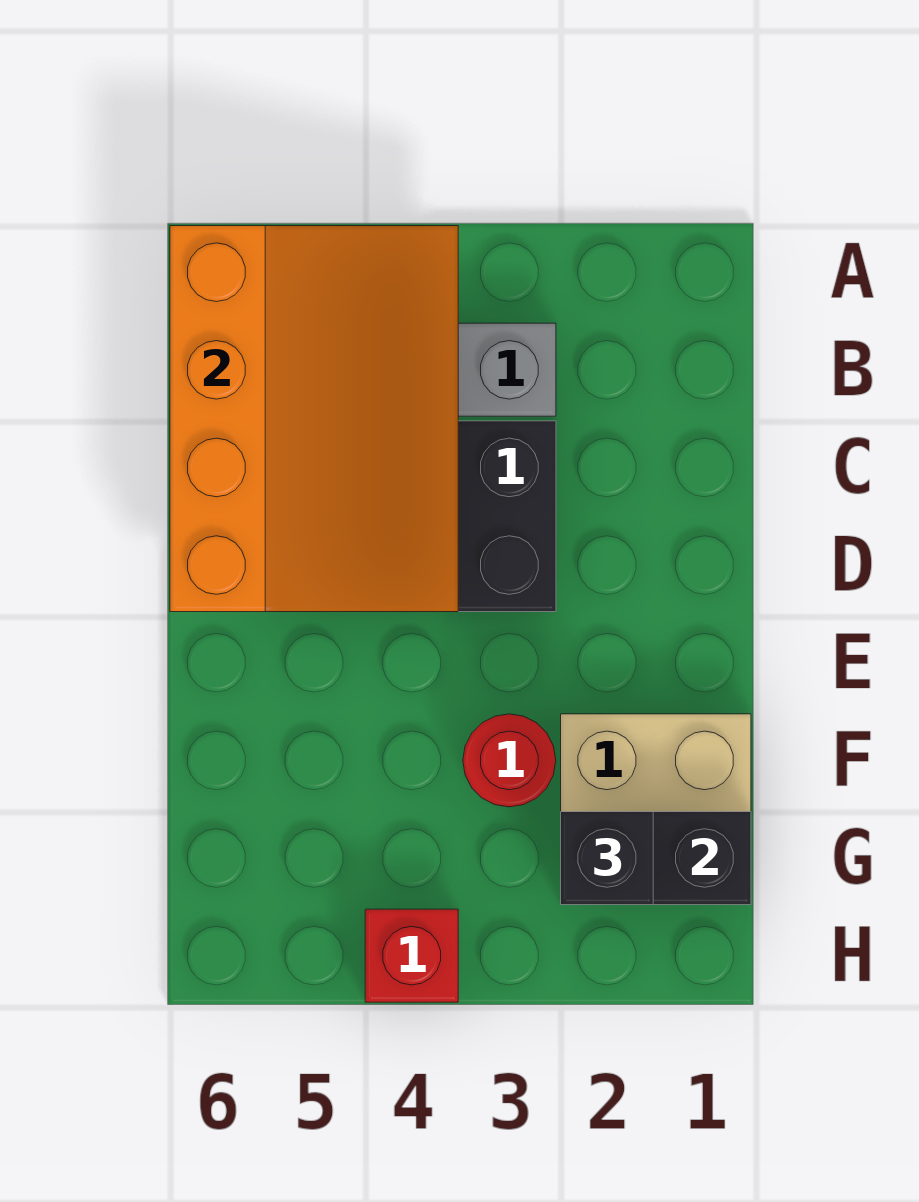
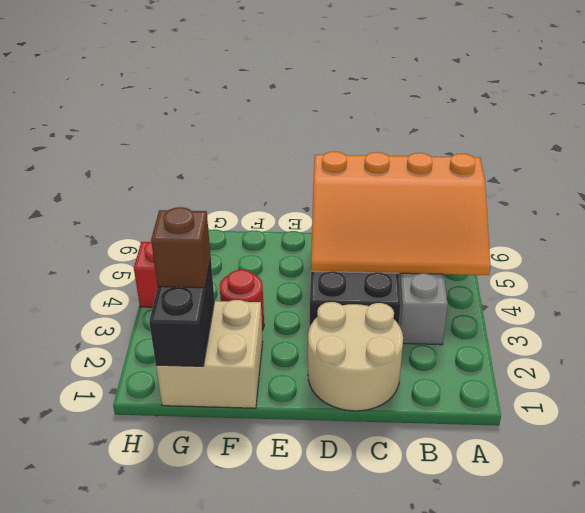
none -> tan 2x2 round brick [308,302,403,411]
black 1x1 brick [561,812,653,905] -> brown 1x1 brick [151,207,211,288]

